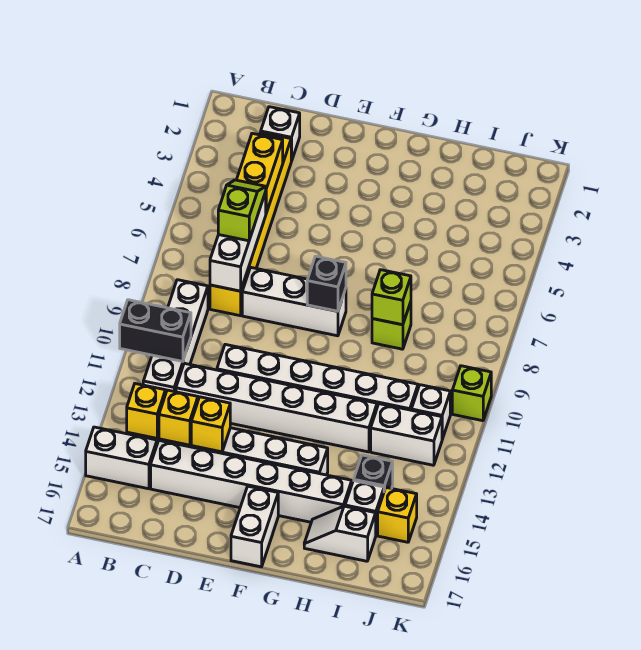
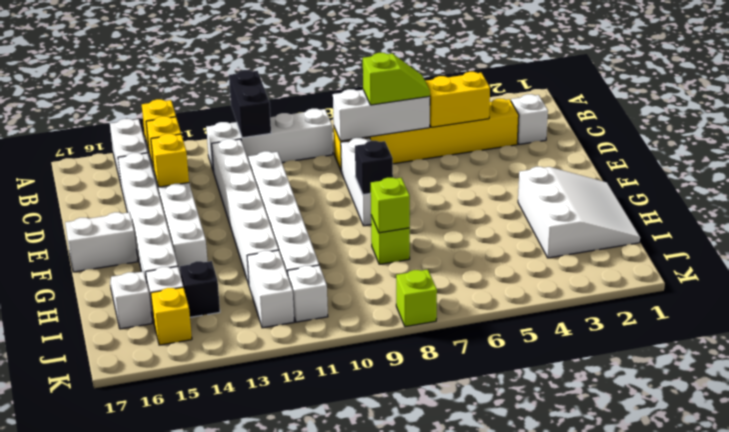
none -> white 3x3 slope [518,167,640,258]
lime 1x1 brick [452,366,491,421] -> lime 1x1 brick moved to [396,270,437,327]

